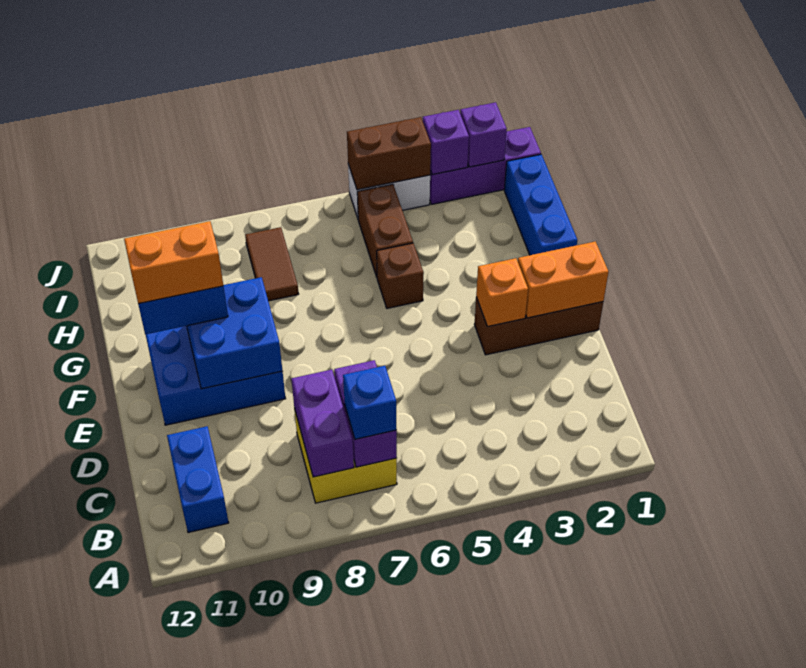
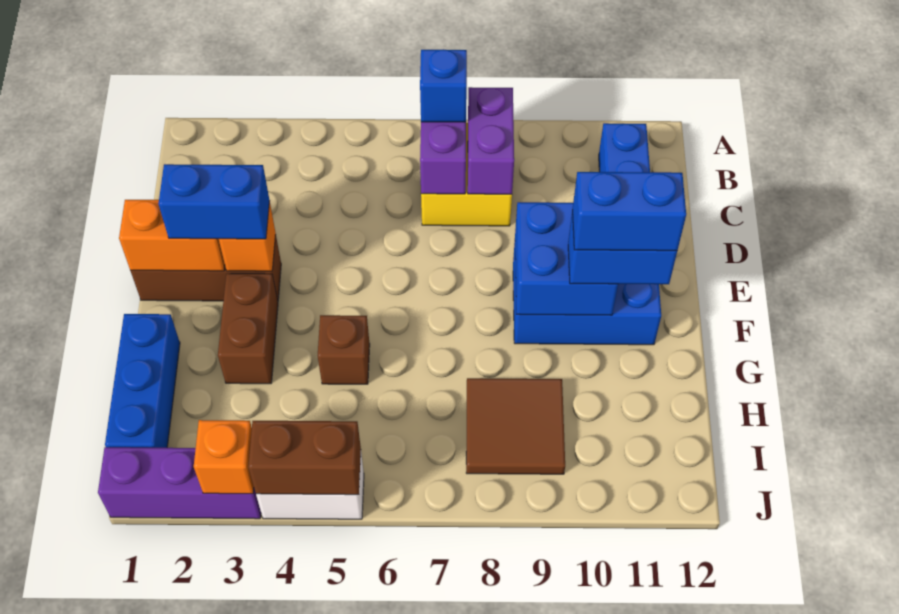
none -> blue 1x2 brick [158,164,270,239]
orange 1x2 brick [124,221,223,304] -> blue 1x2 brick [573,172,686,251]
brown 1x2 brick [357,184,413,277] -> brown 1x2 brick moved to [218,273,278,384]
brown 1x2 tile [245,227,298,301] -> brown 2x2 tile [466,378,565,474]
purple 1x1 brick [460,102,507,167] -> none
purple 1x1 brick [423,110,469,175] -> orange 1x1 brick [194,420,254,494]

